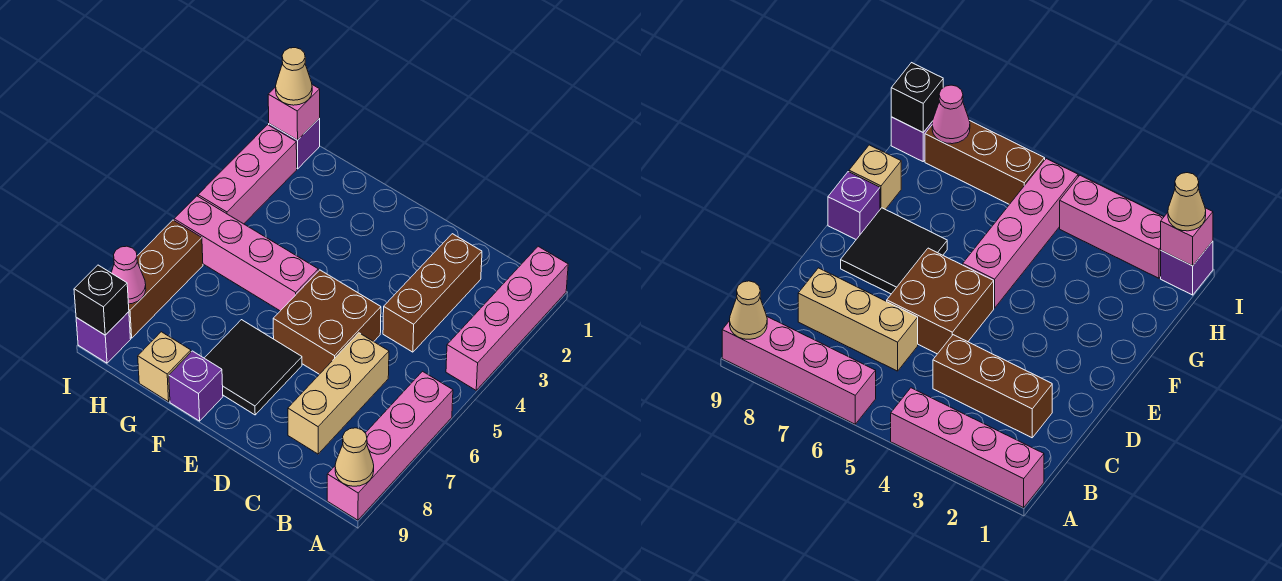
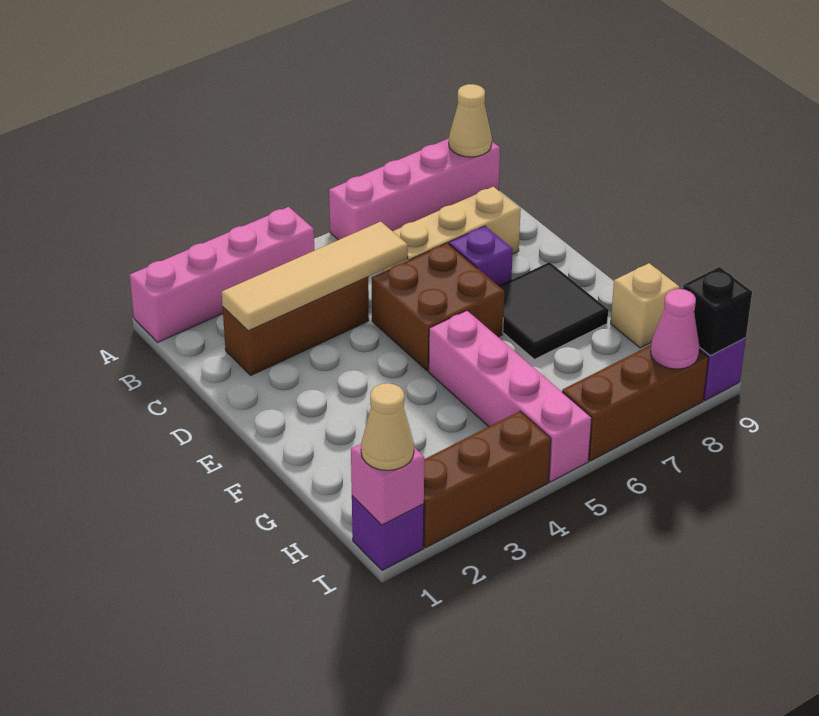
none -> tan 1x4 tile [222,222,408,331]
purple 1x1 brick [169,351,223,421] -> purple 1x1 brick moved to [449,226,513,286]
pink 1x3 brick [198,125,297,224] -> brown 1x3 brick [423,411,551,548]

